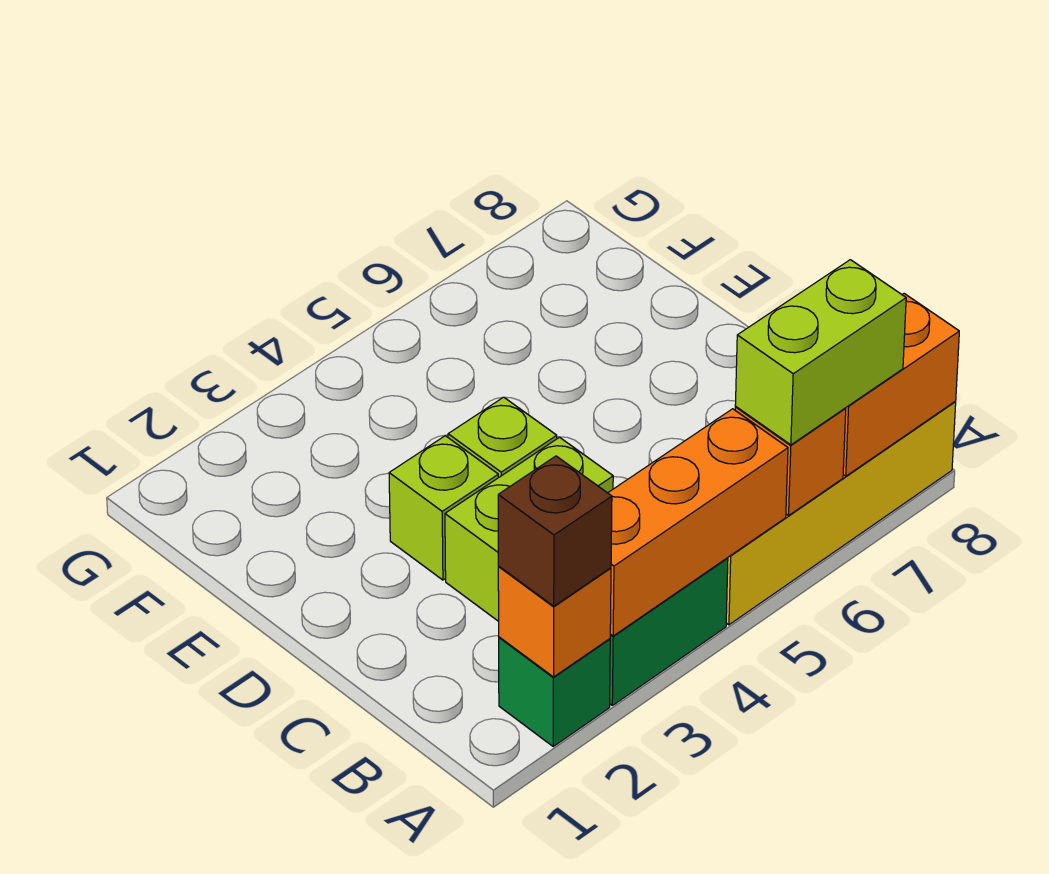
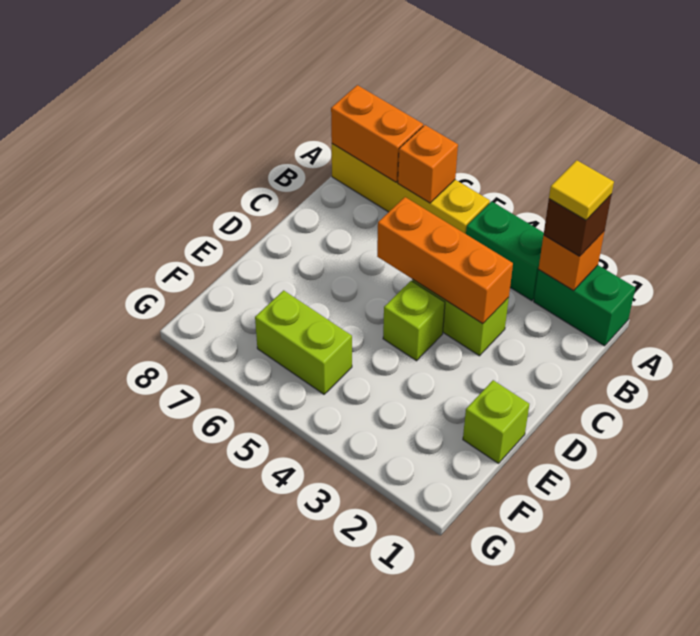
green 1x1 brick [499,637,610,746] -> green 1x2 brick [534,265,635,346]
none -> yellow 1x1 tile [549,160,614,220]
orange 1x3 brick [608,409,788,636] -> orange 1x3 brick moved to [377,197,513,324]
lime 1x2 brick [735,260,906,445] -> lime 1x2 brick moved to [255,290,352,394]
lime 1x1 brick [389,436,498,580] -> lime 1x1 brick moved to [463,380,529,463]

